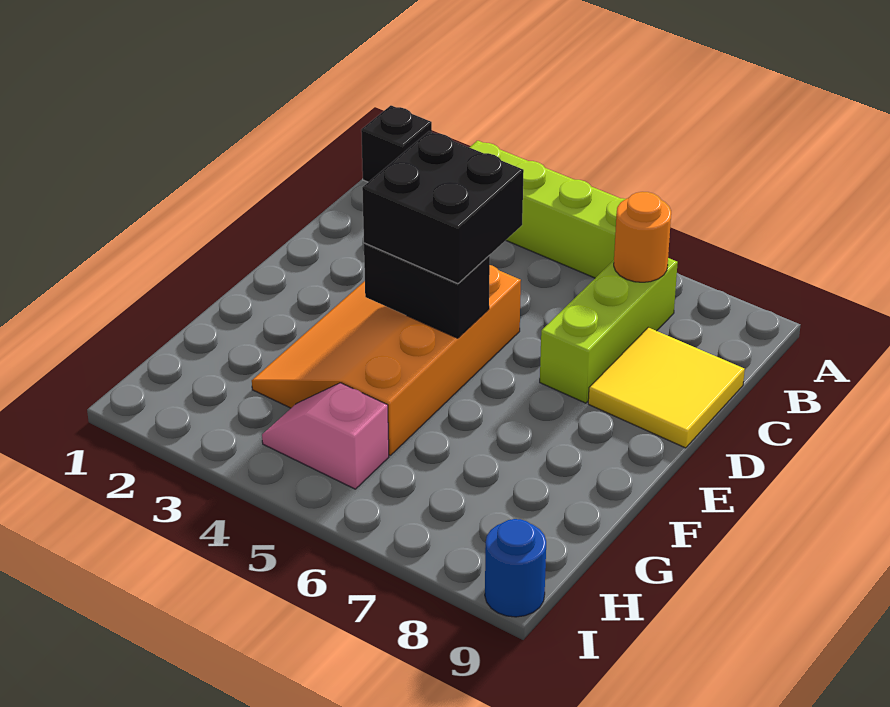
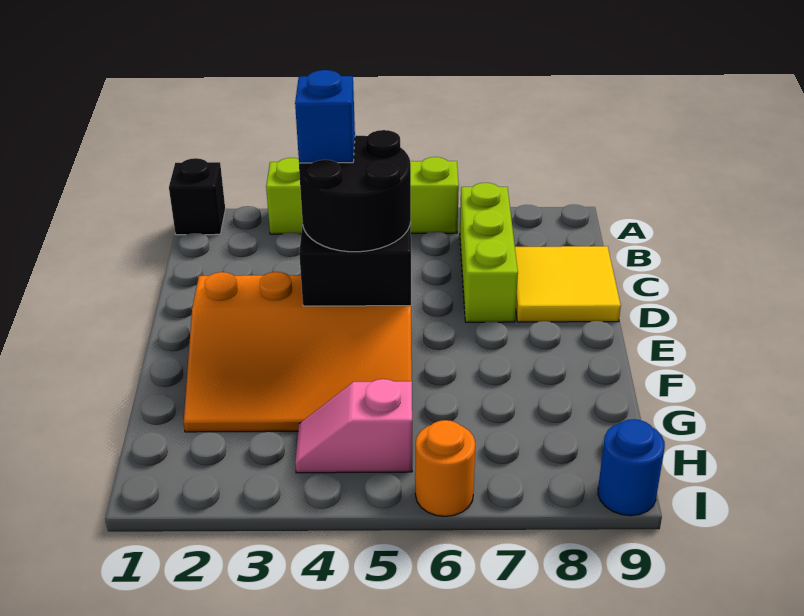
orange 1x1 round brick [614,192,671,282] -> orange 1x1 round brick moved to [415,420,475,516]
orange 3x4 slope [252,265,521,455] -> orange 3x4 slope turned to [184,272,412,432]
black 2x2 brick [362,131,524,284] -> black 2x2 round brick [299,130,411,252]
none -> blue 1x1 brick [295,70,355,163]

